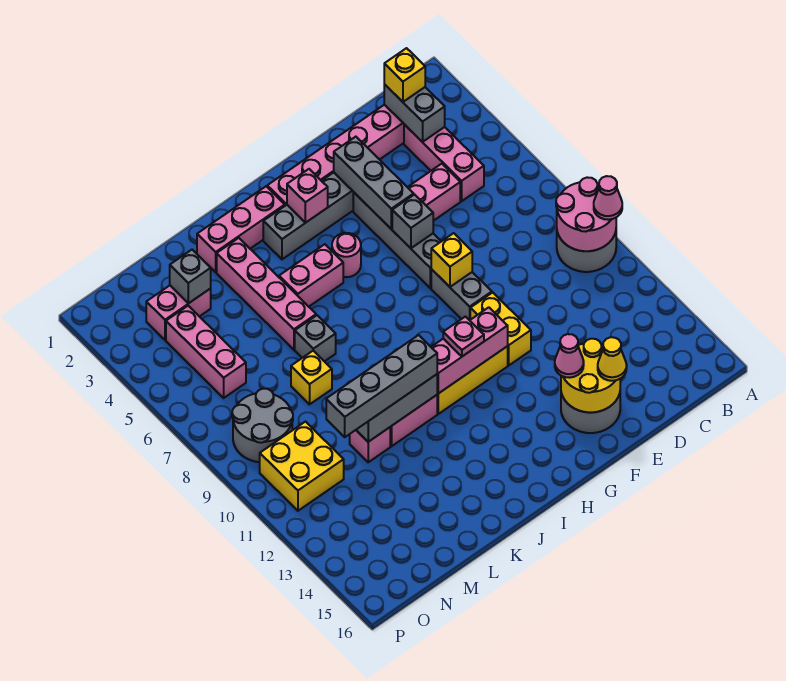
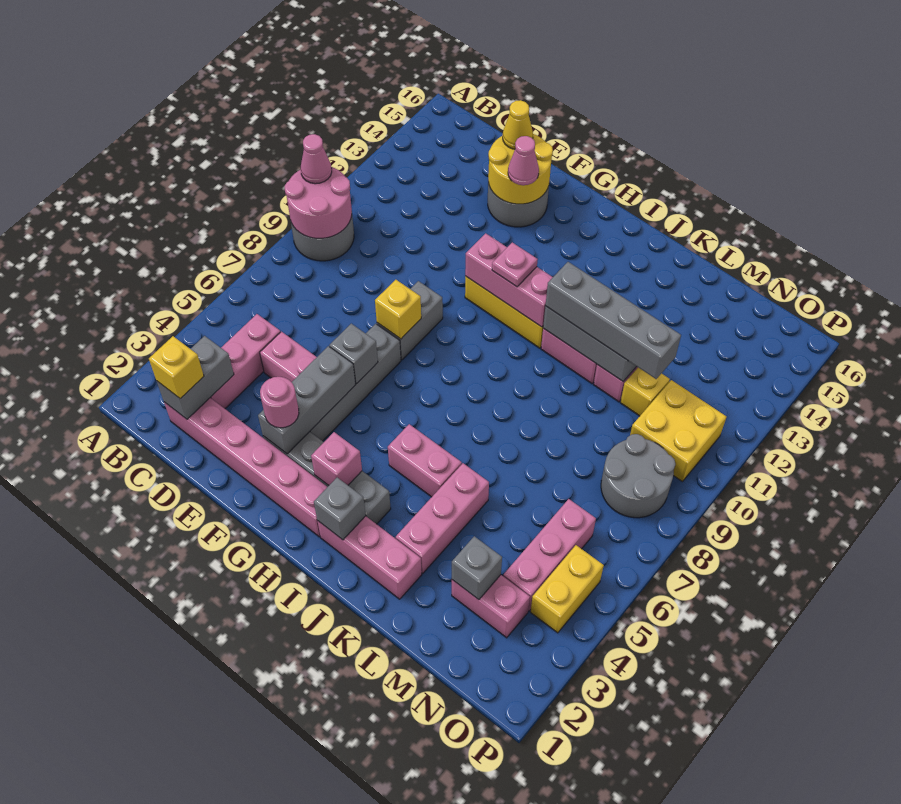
yellow 1x2 brick [470,293,531,365] -> yellow 1x2 brick moved to [531,545,604,633]
pink 1x1 round brick [332,233,361,277] -> pink 1x1 round brick moved to [260,377,299,428]
pink 1x4 brick [217,238,316,350] -> pink 1x3 brick [396,463,489,573]
grey 1x1 brick [295,315,336,362] -> grey 1x1 brick moved to [314,477,366,540]
yellow 1x1 brick [291,351,332,404] -> yellow 1x1 brick moved to [620,368,670,416]

